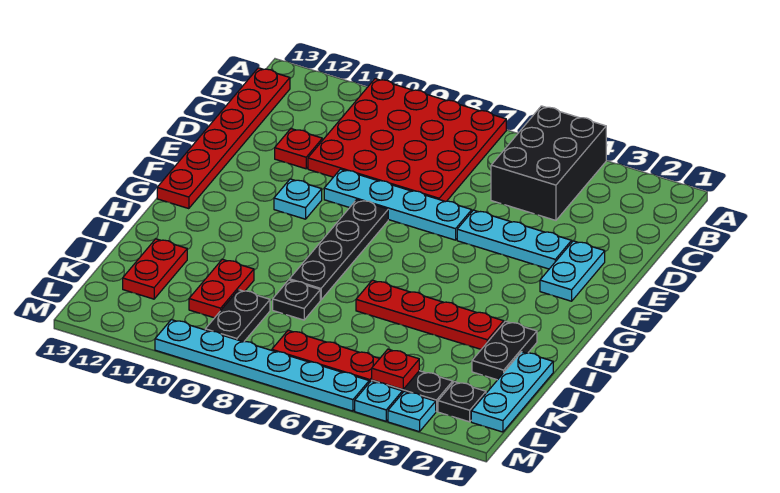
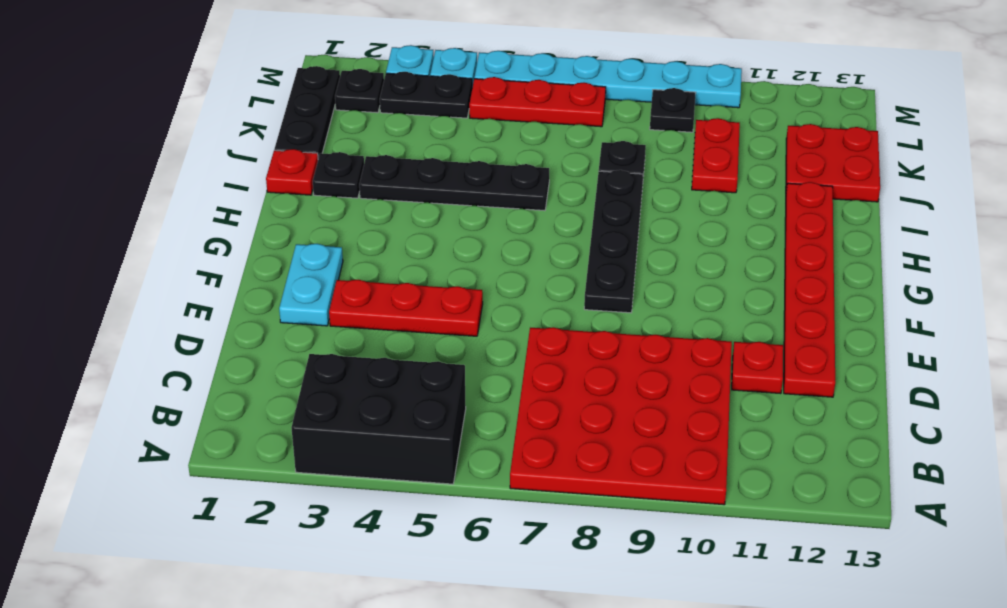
black 2x3 brick [491,106,606,220] -> black 2x3 brick turned to [292,354,466,484]
red 1x6 plate [157,68,290,209] -> red 1x6 plate moved to [784,182,835,397]
cyan 1x3 plate [457,210,572,269] -> red 1x3 plate [329,280,483,336]
cyan 1x4 plate [324,169,472,240] -> none
cyan 1x1 plate [274,179,322,219] -> none
black 1x2 plate [472,321,537,380] -> black 1x1 plate [313,152,364,198]
red 1x4 plate [356,280,504,349] -> black 1x4 plate [359,155,549,211]
cyan 1x3 plate [471,352,553,432] -> black 1x3 plate [274,66,340,159]
red 1x2 plate [123,239,187,299] -> red 2x2 plate [786,124,880,202]
black 1x2 plate [205,290,270,342] -> black 1x1 plate [650,88,696,132]
red 1x1 plate [372,349,419,389] -> red 1x1 plate moved to [266,149,318,195]

